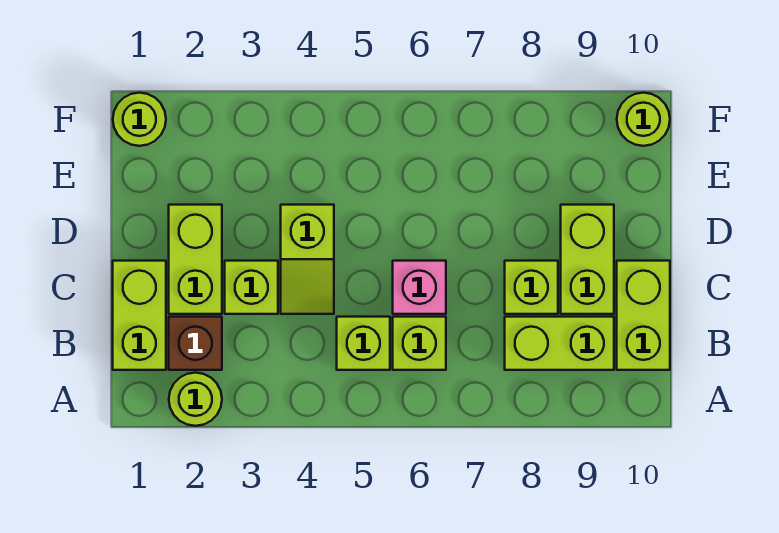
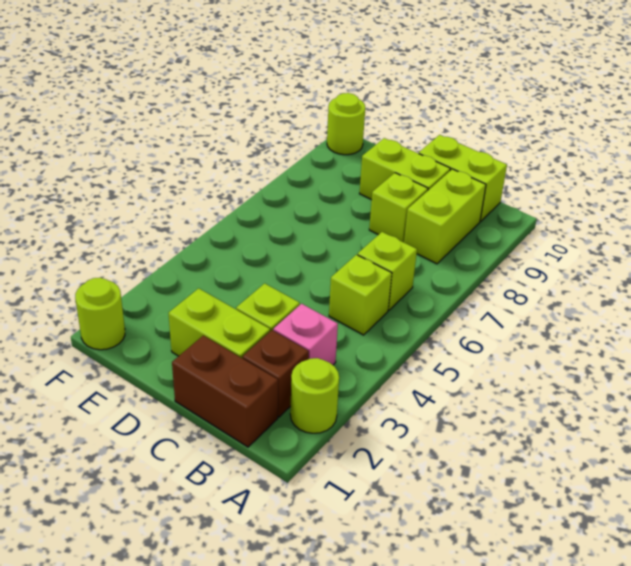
lime 1x2 brick [113,261,166,370] -> brown 1x2 brick [172,335,278,447]
lime 1x2 slope [281,205,334,314] -> none
pink 1x1 brick [393,261,446,314] -> pink 1x1 brick moved to [273,304,338,365]

